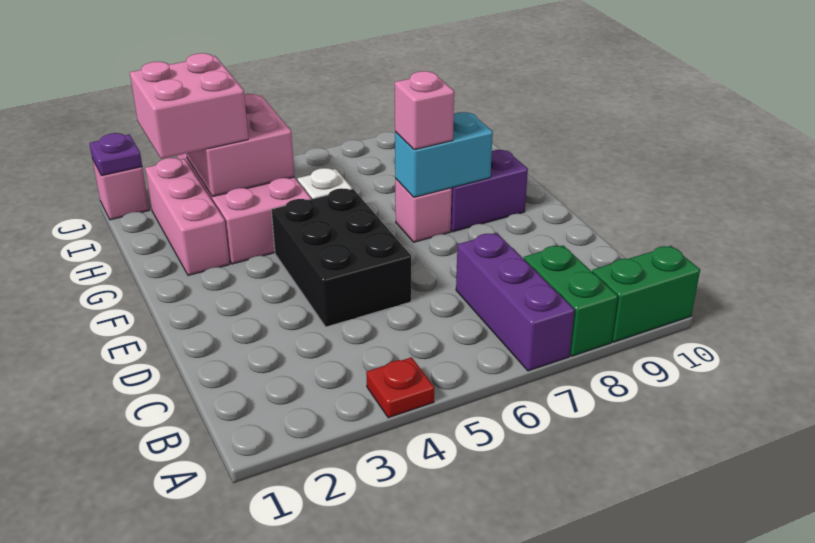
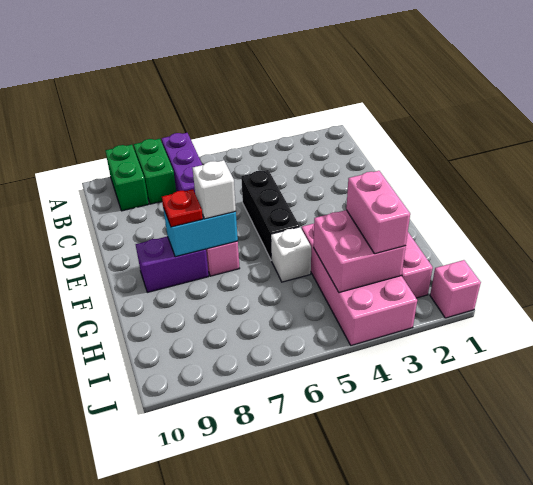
red 1x1 plate [366,357,434,418] -> red 1x1 plate moved to [162,189,203,227]
green 1x2 brick [592,246,700,342] -> green 1x2 brick turned to [105,145,149,211]
black 2x3 brick [271,188,411,327] -> black 1x3 brick [241,170,300,260]
pink 1x1 brick [395,71,454,150] -> white 1x1 brick [192,160,236,219]
pink 2x2 brick [130,53,248,159] -> pink 1x2 brick [346,171,410,254]
purple 1x1 plate [89,133,142,176] -> none

